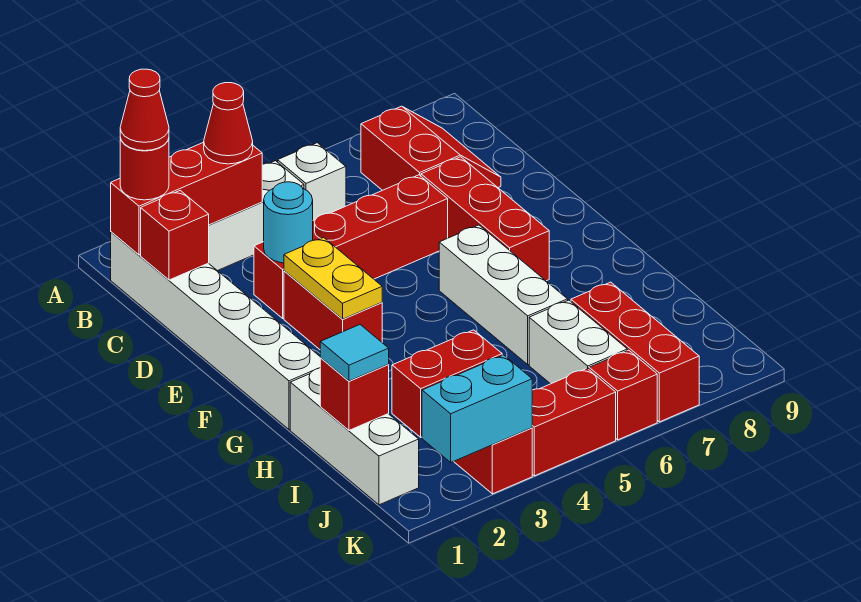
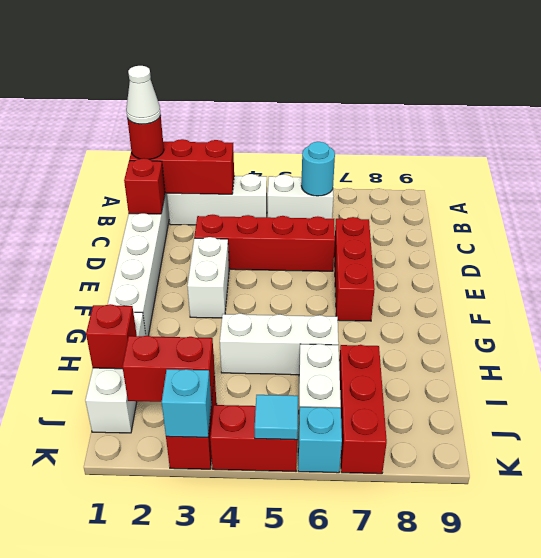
red 1x1 cone [120,69,169,151] -> white 1x1 cone [126,66,161,124]
red 1x1 cone [204,83,253,164] -> none
white 1x1 brick [278,143,346,220] -> white 1x2 brick [268,174,333,219]
red 2x2 slope [361,106,501,190] -> none
cyan 1x1 round brick [264,182,313,263] -> cyan 1x1 round brick moved to [301,142,335,196]
red 1x2 brick [284,271,382,349] -> white 1x2 brick [187,237,229,318]
yellow 1x2 plate [284,237,382,319] -> none
white 1x3 brick [439,225,568,365] -> white 1x3 brick turned to [220,313,339,375]
cyan 1x1 tile [320,325,389,381] -> cyan 1x1 tile moved to [255,395,298,440]
cyan 1x2 brick [422,355,532,462] -> cyan 1x1 brick [162,369,211,437]
red 1x1 brick [589,350,657,440] -> cyan 1x1 brick [298,407,342,473]

